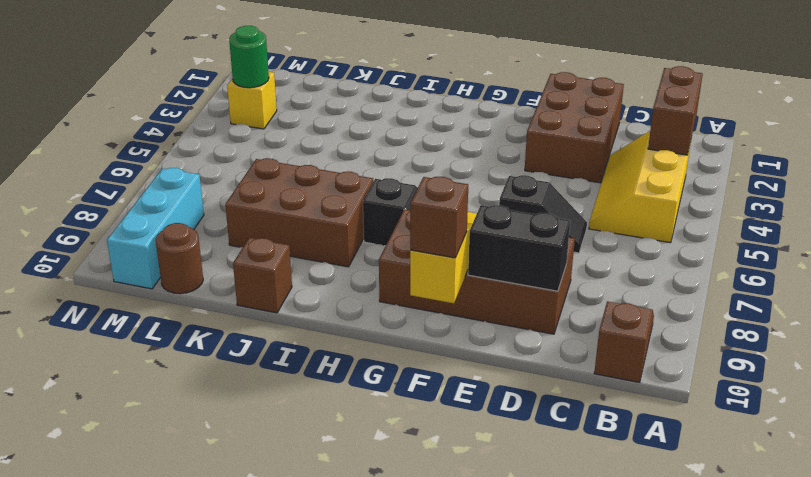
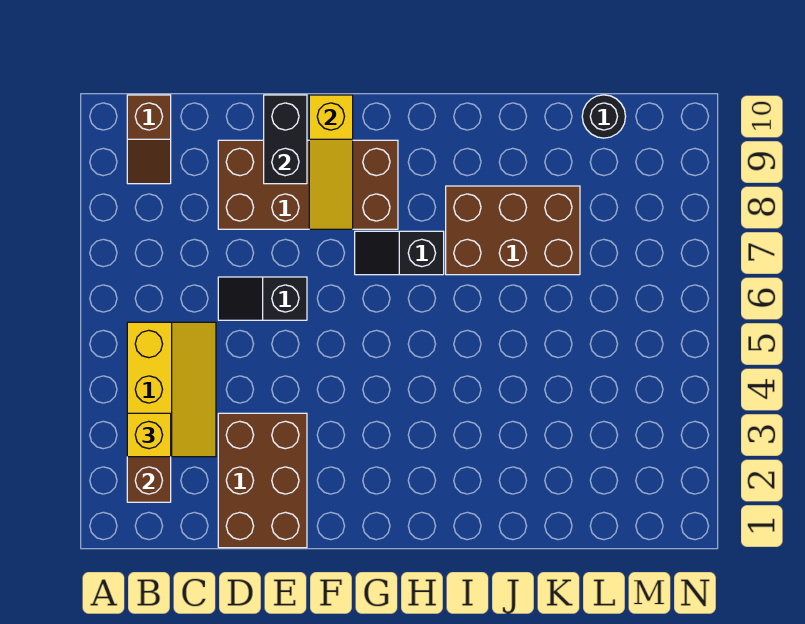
black 1x2 brick [468,205,570,291] -> black 1x2 brick turned to [264,95,307,184]
brown 1x1 brick [410,177,468,258] -> none
brown 1x1 brick [233,238,292,313] -> none
brown 1x1 round brick [156,223,203,294] -> black 1x1 round brick [582,95,626,138]
yellow 1x1 brick [227,72,277,129] -> yellow 1x1 brick moved to [127,413,171,457]
green 1x1 round brick [229,26,269,88] -> none
cyan 1x3 brick [107,168,204,289] -> none

